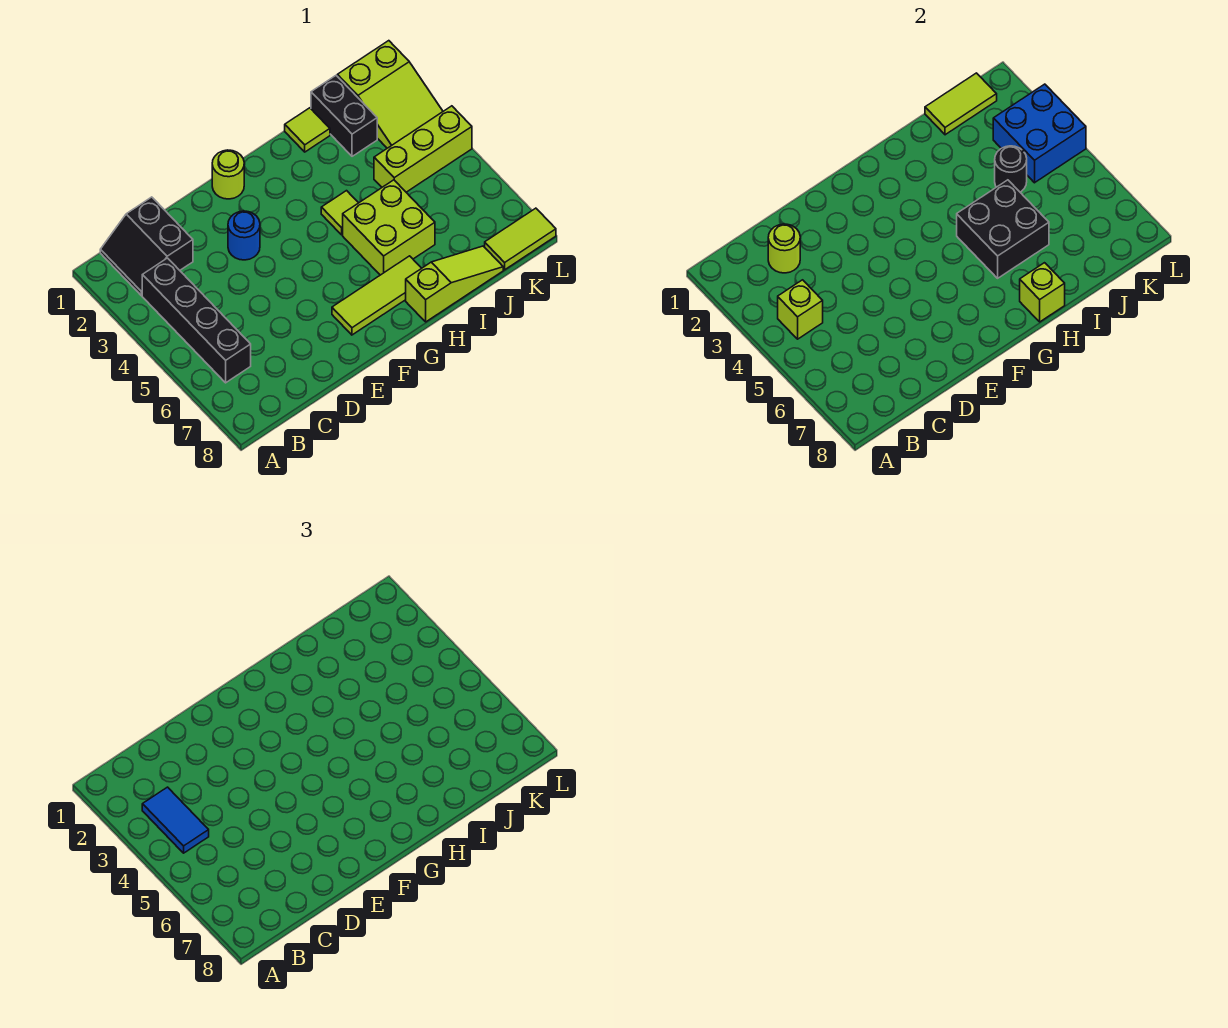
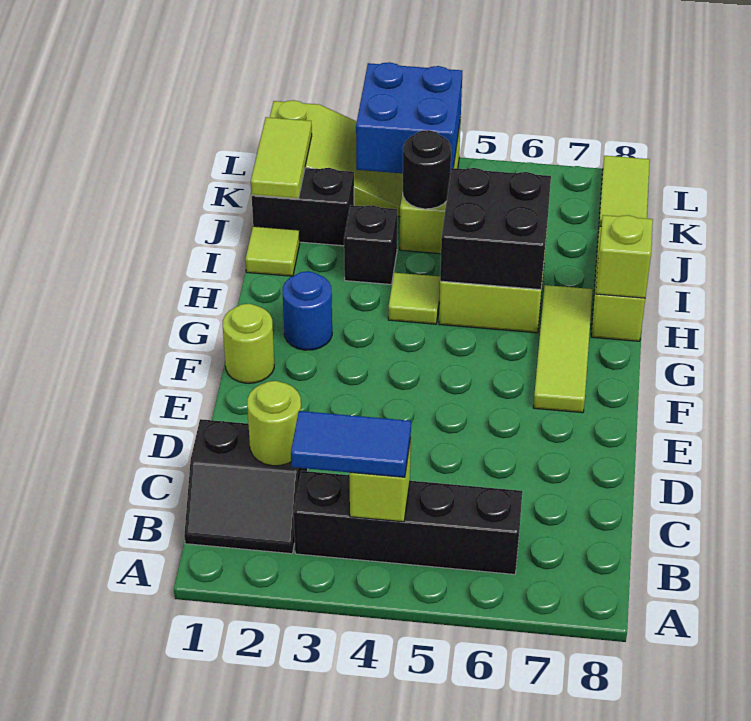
blue 1x1 round brick [228,211,260,260] -> blue 1x1 round brick moved to [283,271,332,350]
none -> black 1x1 brick [344,205,397,284]

